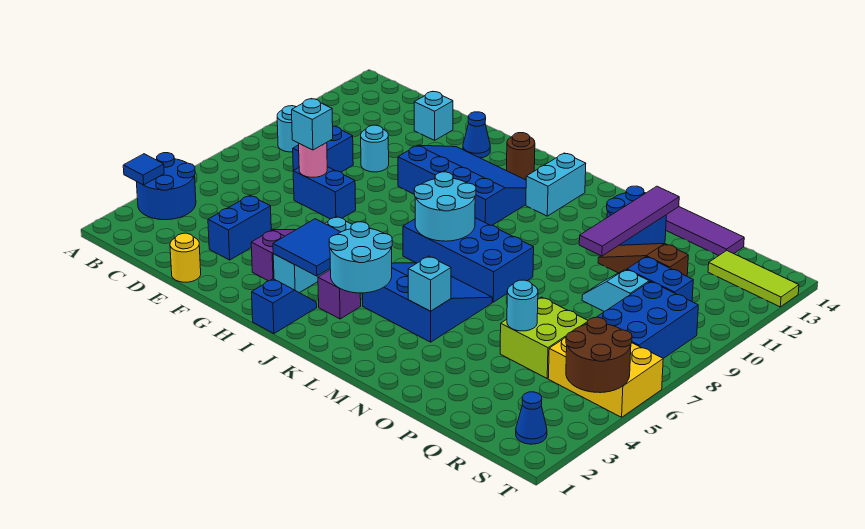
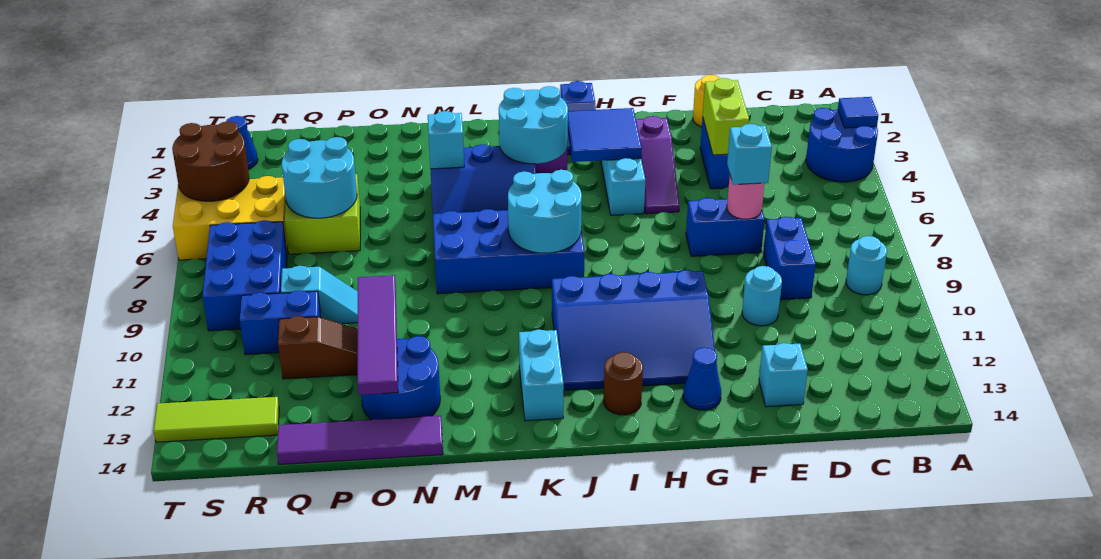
none -> lime 1x2 brick [703,78,749,155]
cyan 1x1 round brick [507,280,538,331] -> cyan 2x2 round brick [282,137,357,218]

